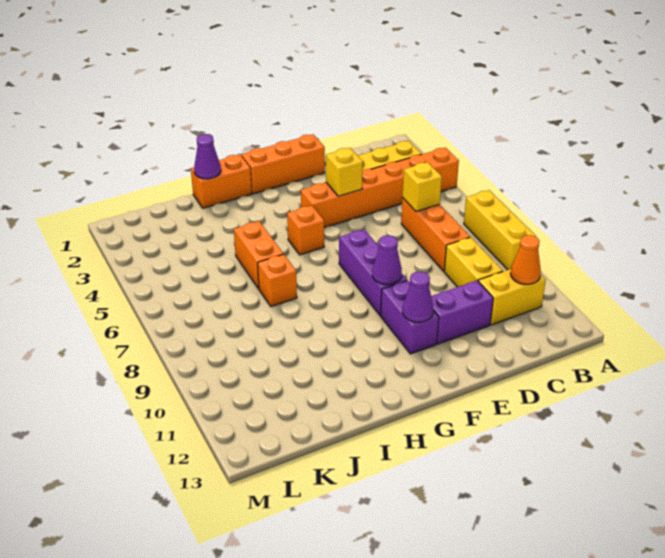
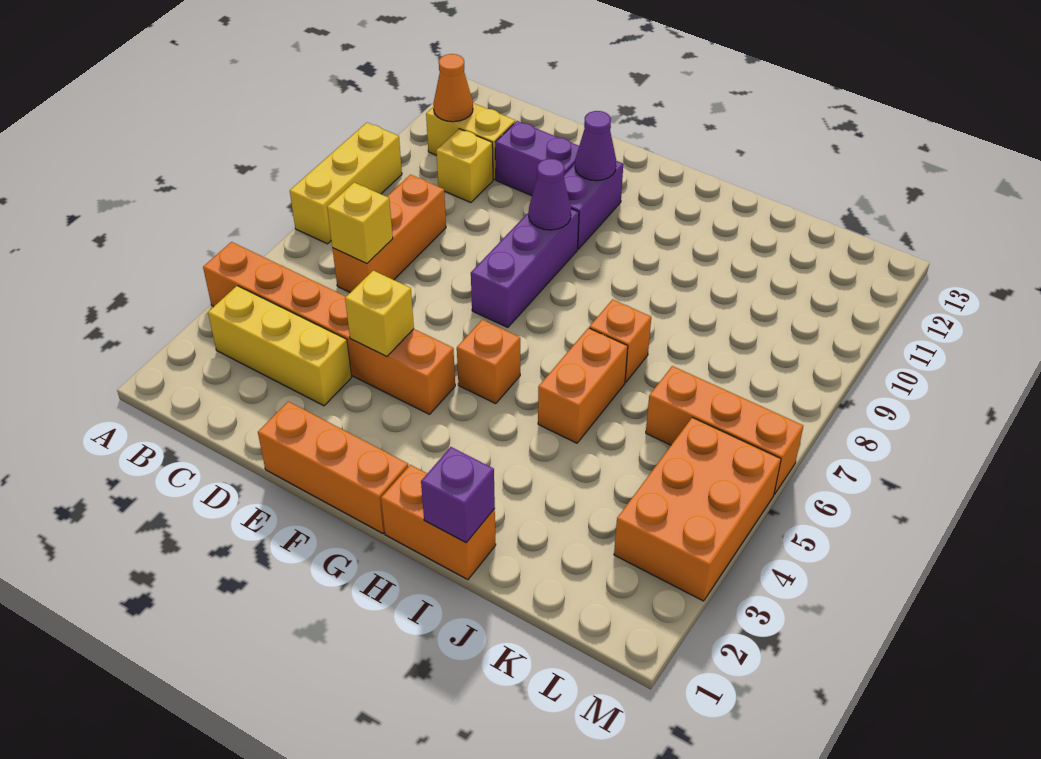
yellow 1x2 brick [444,237,503,287] -> yellow 1x1 brick [436,129,493,203]
purple 1x1 cone [194,134,221,179] -> purple 1x1 brick [421,447,495,543]
none -> orange 1x3 brick [646,366,803,494]
none -> orange 2x3 brick [614,417,781,601]

